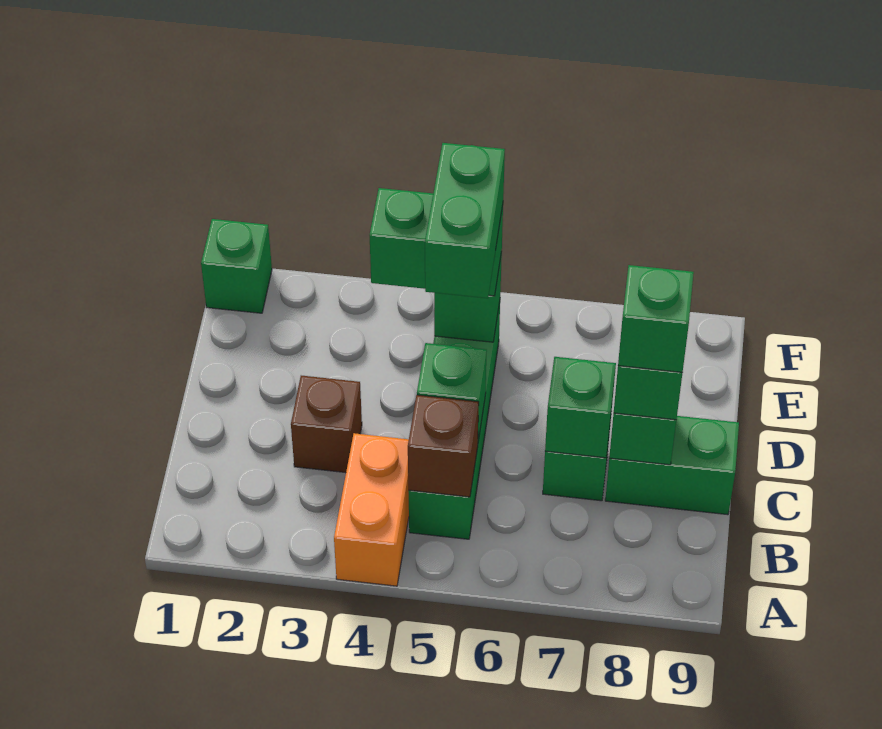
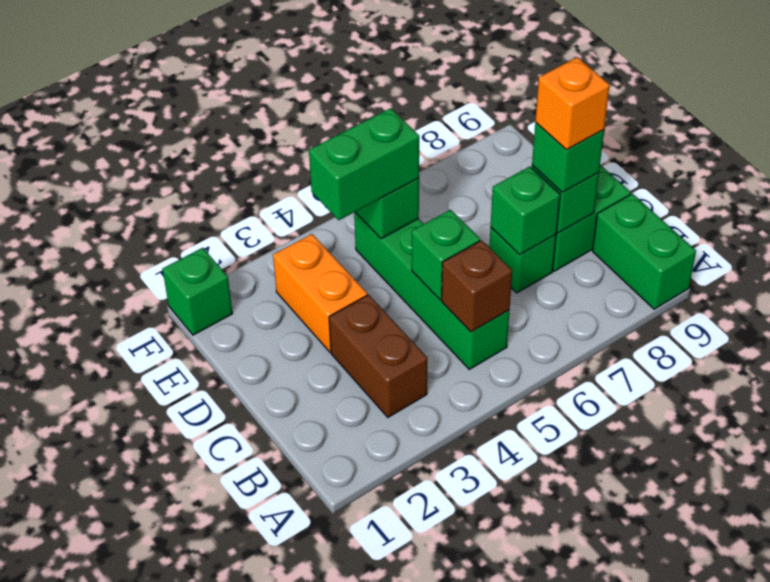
orange 1x2 brick [334,433,409,586] -> orange 1x2 brick moved to [273,234,367,352]
brown 1x1 brick [291,376,362,473] -> brown 1x2 brick [329,295,428,417]
green 1x1 brick [618,265,694,372] -> orange 1x1 brick [535,57,610,150]
green 1x2 brick [425,143,505,298] -> green 1x2 brick moved to [593,194,696,309]

